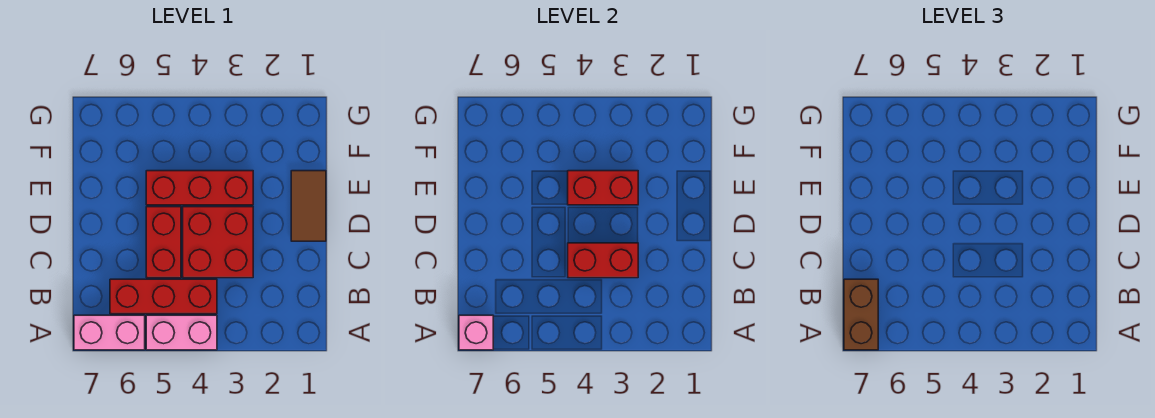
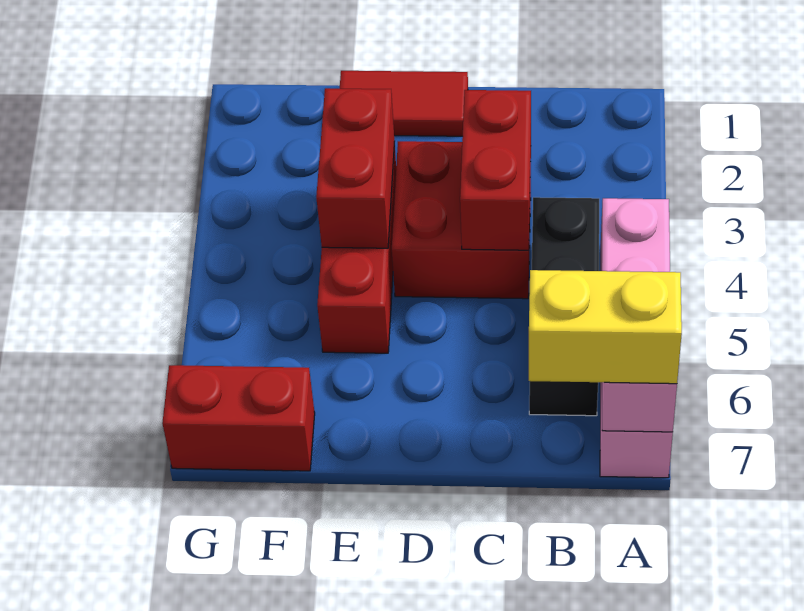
brown 1x2 brick [844,279,878,350] -> yellow 1x2 brick [529,270,682,384]
red 1x3 brick [110,279,217,314] -> black 1x3 brick [529,197,599,416]
red 1x2 brick [146,207,181,278] -> red 1x2 brick moved to [162,365,315,471]
brown 1x2 tile [291,171,326,241] -> red 1x2 tile [340,71,468,136]

